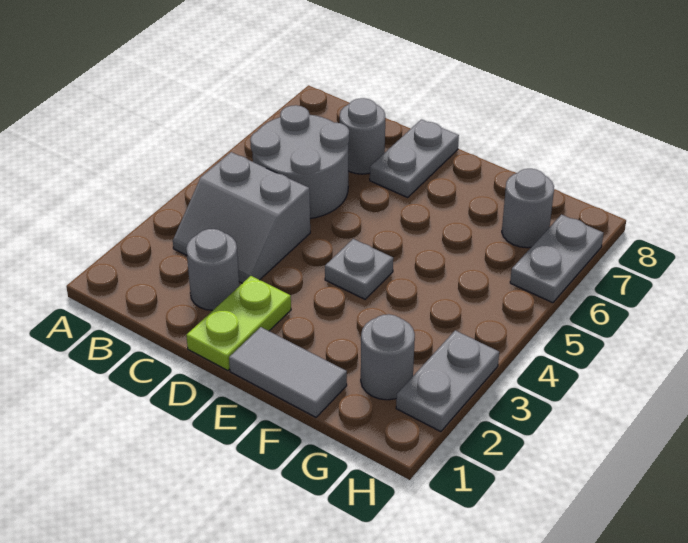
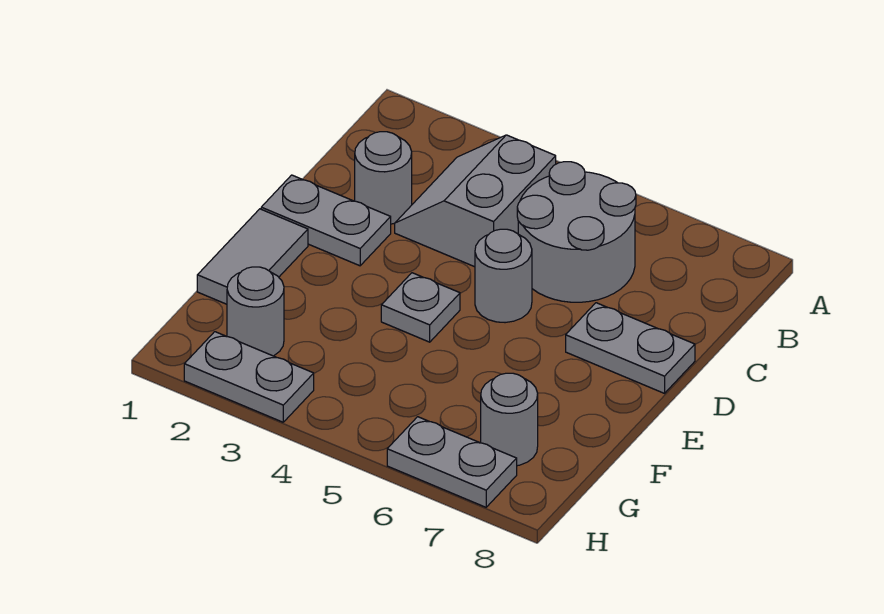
grey 1x1 round brick [340,98,385,174] -> grey 1x1 round brick moved to [475,229,532,323]
lime 1x2 plate [186,276,291,371] -> grey 1x2 plate [261,175,391,266]

